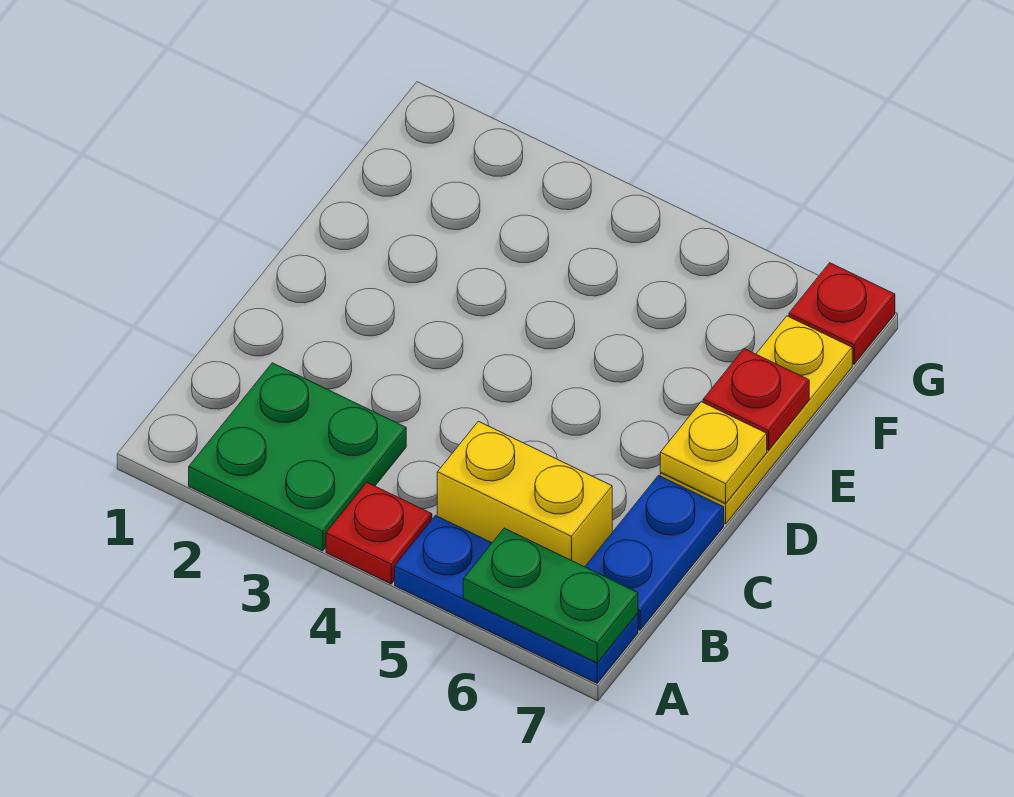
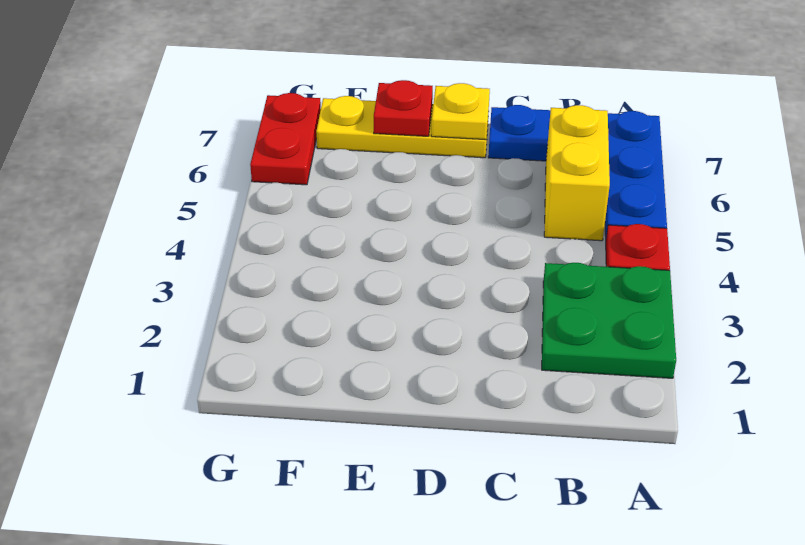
green 1x2 plate [463,528,638,663] -> none
red 1x1 plate [789,263,895,364] -> red 1x2 plate [250,93,321,185]

